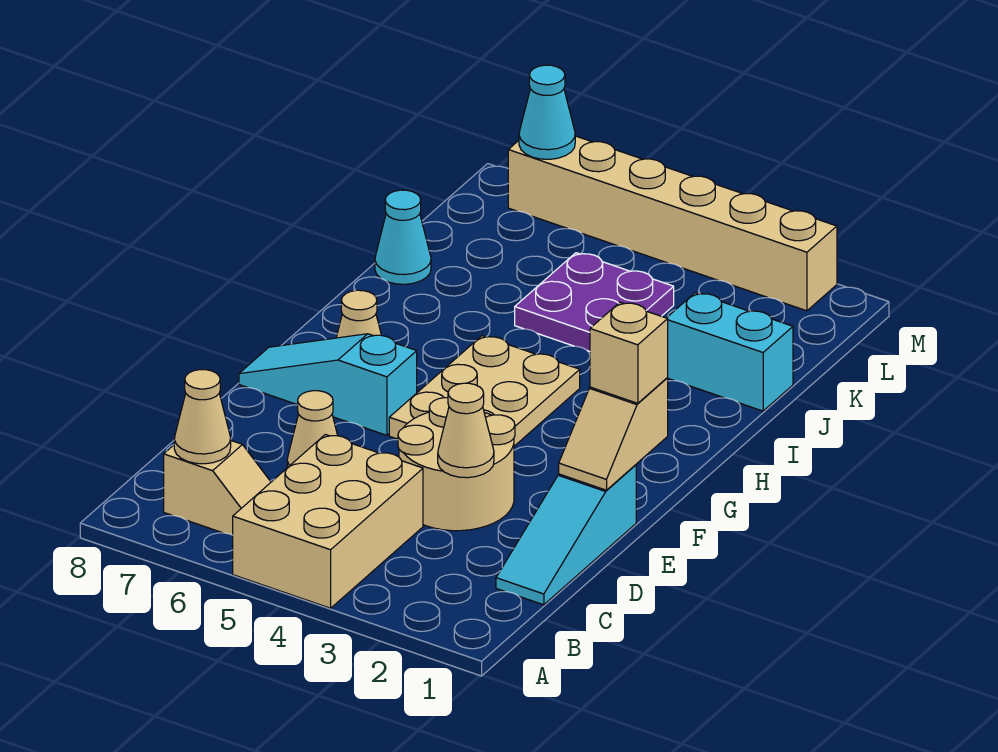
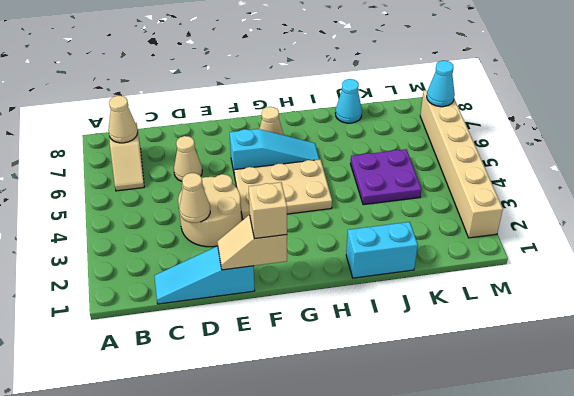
tan 2x3 brick [233,435,423,608] -> none
cyan 1x3 slope [239,334,417,435] -> cyan 1x3 slope turned to [230,129,320,175]
cyan 1x2 brick [667,293,793,411] -> cyan 1x2 brick turned to [346,222,418,278]

